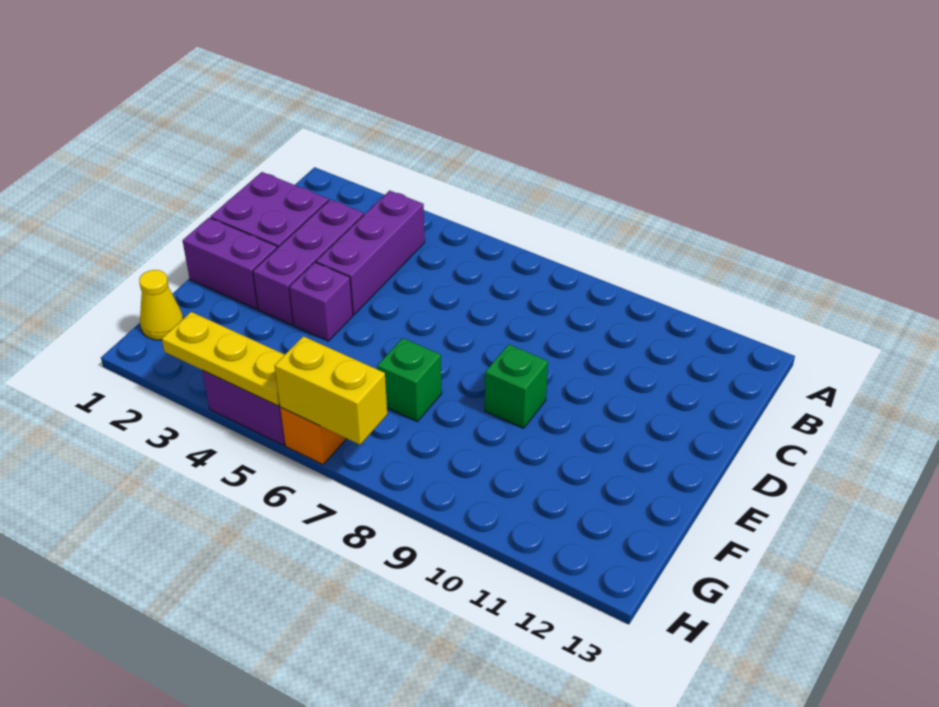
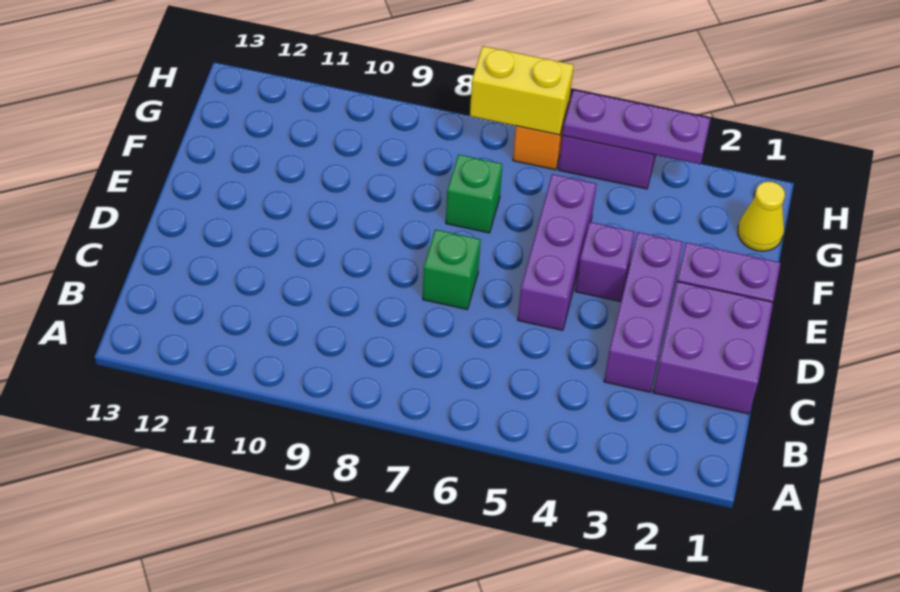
purple 1x3 brick [316,191,425,315] -> purple 1x3 brick moved to [518,174,597,330]
green 1x1 brick [485,344,548,428] -> green 1x1 brick moved to [423,230,481,309]
yellow 1x3 plate [162,312,285,406] -> purple 1x3 plate [562,90,711,164]

